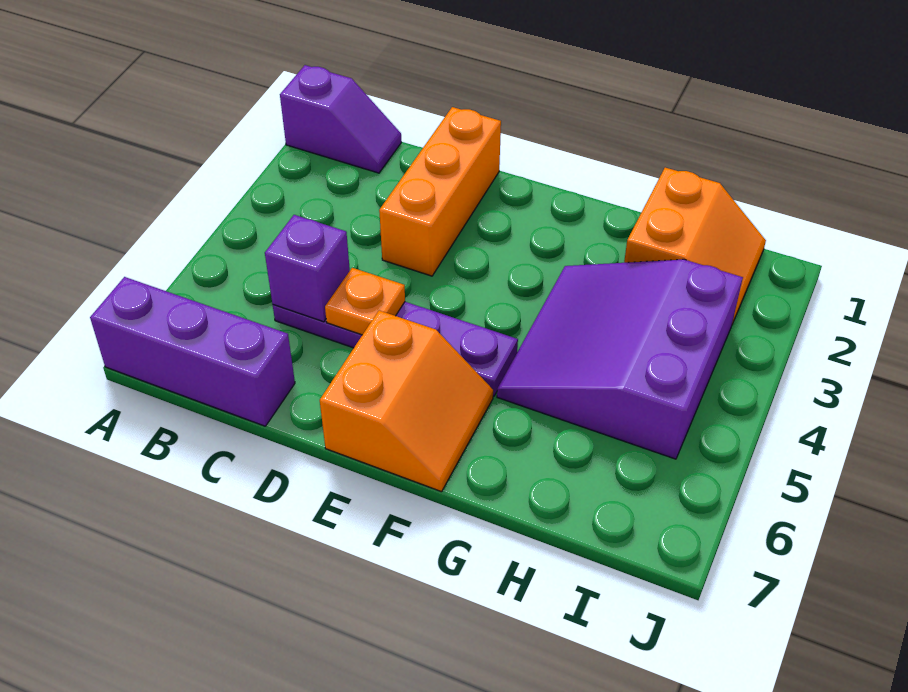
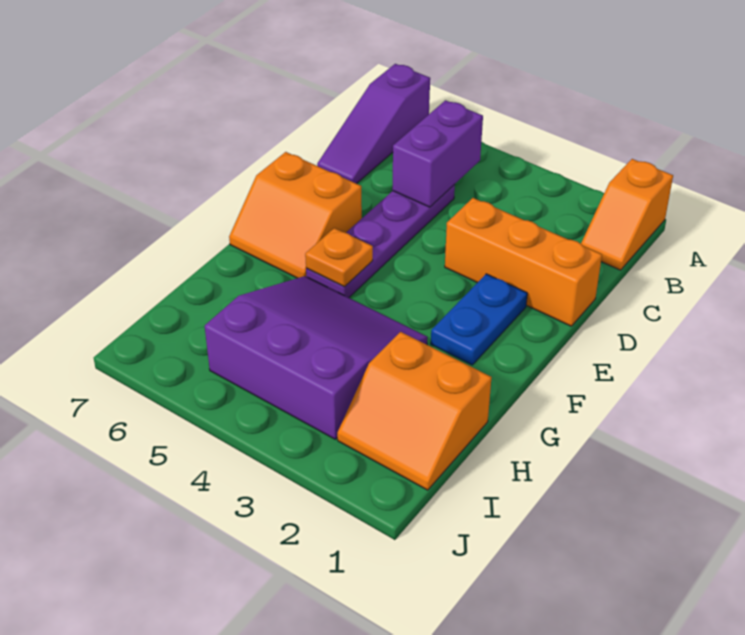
purple 1x2 slope [280,65,401,173] -> orange 1x2 slope [581,159,673,270]
purple 1x3 brick [90,277,295,426] -> purple 1x3 slope [317,64,430,184]
purple 1x1 brick [265,215,350,322] -> purple 1x2 brick [392,100,483,207]
orange 1x1 plate [325,268,405,335] -> orange 1x1 plate moved to [305,228,373,287]
none -> blue 1x2 plate [431,274,527,365]

